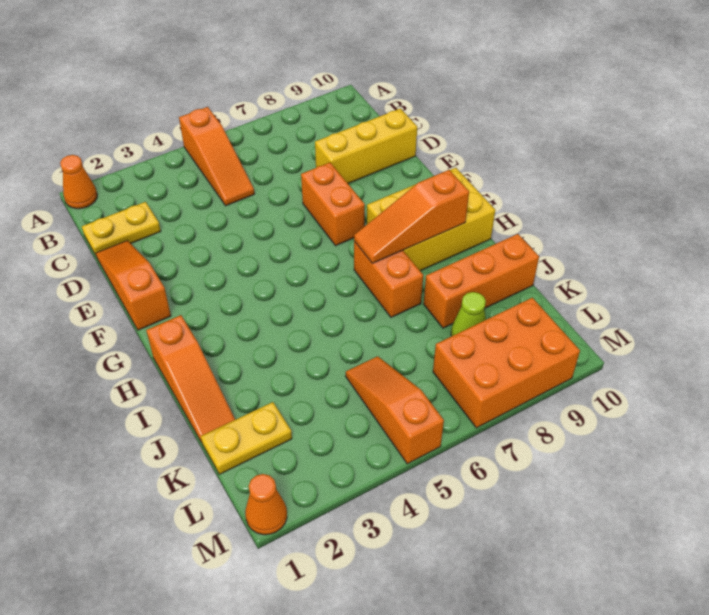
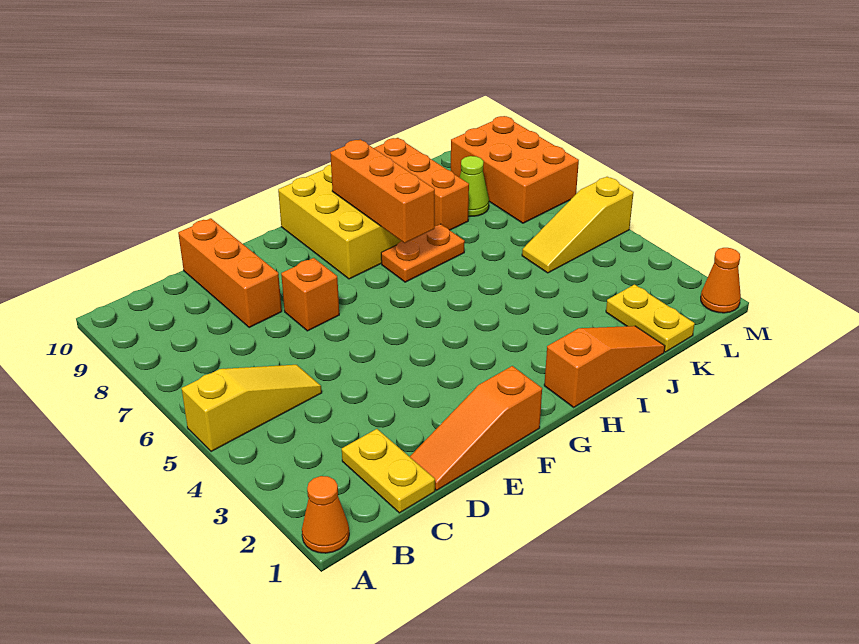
orange 1x3 slope [179,107,255,206] -> yellow 1x3 slope [182,365,322,452]
yellow 1x3 brick [315,108,417,184] -> orange 1x3 brick [178,218,282,328]
orange 1x2 brick [301,163,365,246] -> orange 1x1 brick [281,258,339,331]
orange 1x2 brick [354,241,423,317] -> orange 1x2 plate [381,224,465,282]
orange 1x3 slope [354,170,469,263] -> orange 1x3 brick [330,139,435,243]
orange 1x3 slope [346,356,444,464] -> yellow 1x3 slope [522,177,634,273]

